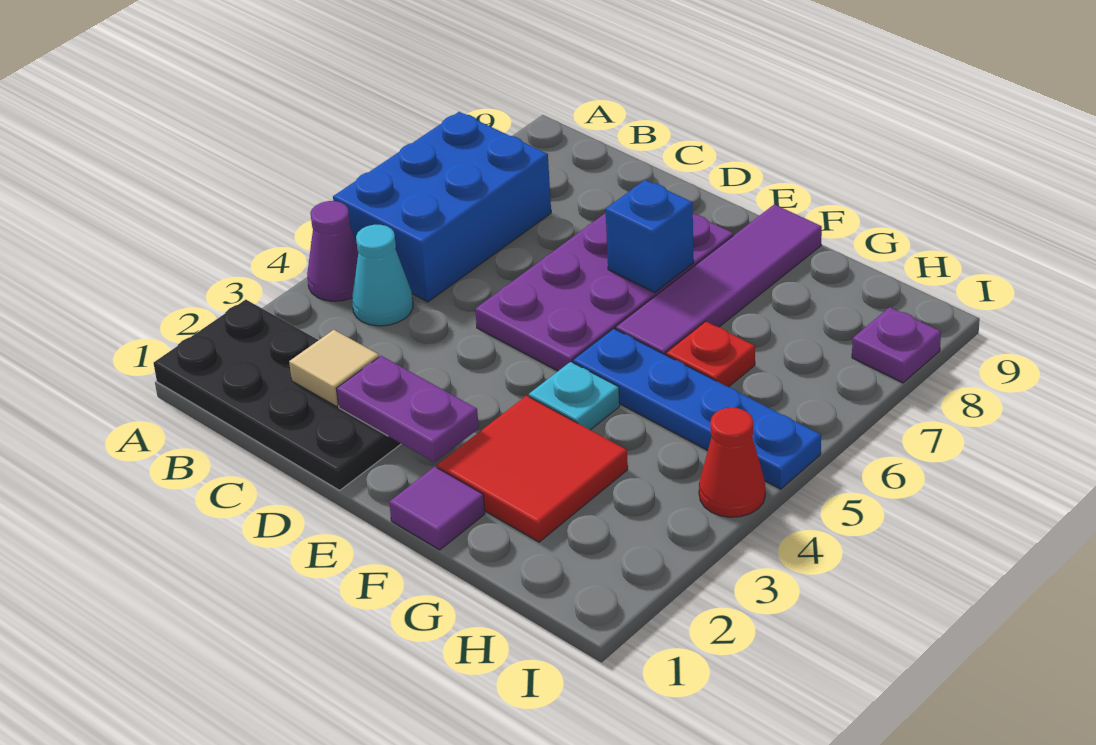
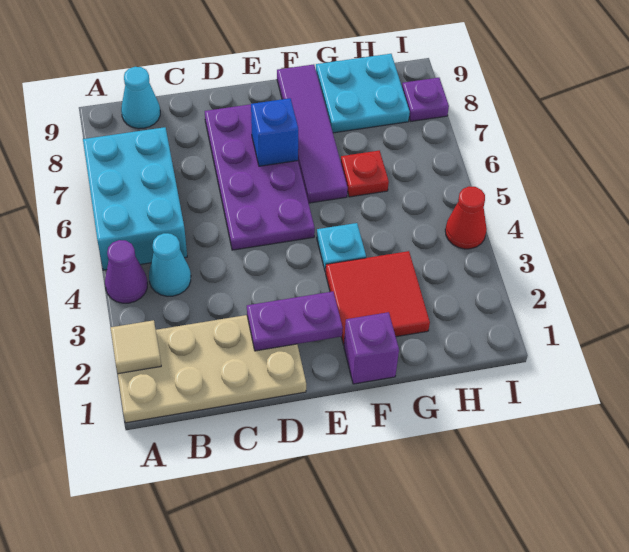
black 2x4 plate [154,300,401,490] -> tan 2x4 plate [118,315,306,423]
blue 2x3 brick [333,112,551,302] -> cyan 2x3 brick [83,127,187,270]
none -> cyan 1x1 cone [121,67,160,129]
tan 1x1 tile [289,330,379,406] -> tan 1x1 tile moved to [110,320,161,374]
purple 1x1 tile [389,467,485,550] -> purple 1x1 brick [344,312,399,384]
blue 1x4 plate [573,329,821,489] -> none
none -> cyan 2x2 plate [316,54,410,133]

